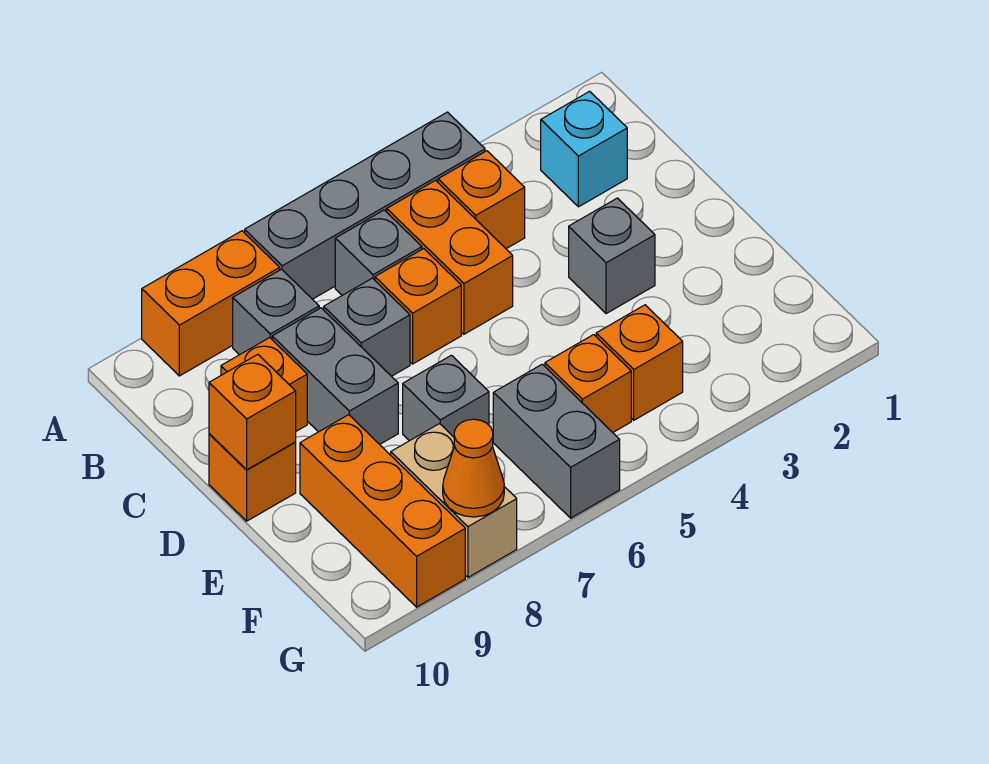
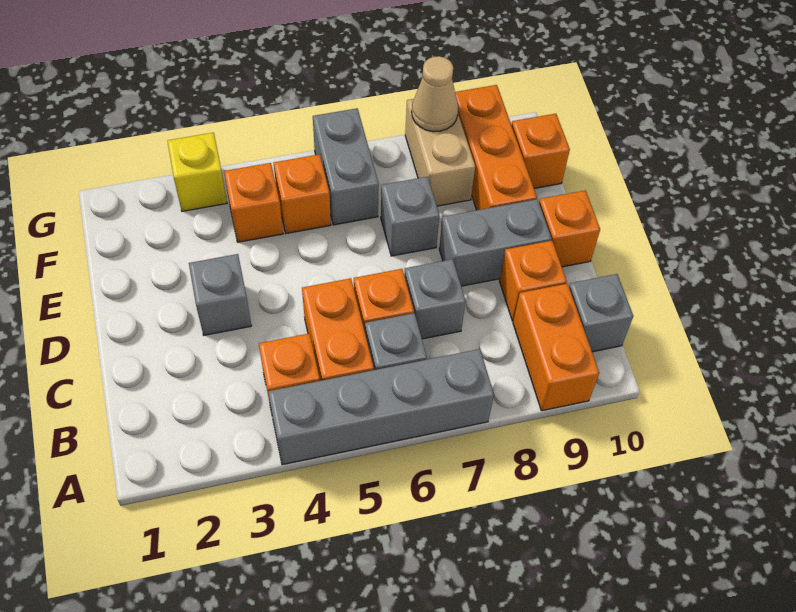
orange 1x2 brick [142,231,280,376] -> orange 1x2 brick turned to [513,284,599,411]
cyan 1x1 brick [541,91,627,207] -> none
grey 1x1 brick [233,269,319,355] -> grey 1x1 brick moved to [569,274,633,352]
grey 1x2 brick [272,308,398,444] -> grey 1x2 brick turned to [439,199,552,286]
orange 1x1 brick [209,354,296,470] -> orange 1x1 brick moved to [512,114,570,189]
none -> yellow 1x1 brick [167,133,227,211]
orange 1x1 cone [443,419,504,517] -> tan 1x1 cone [412,56,458,132]

